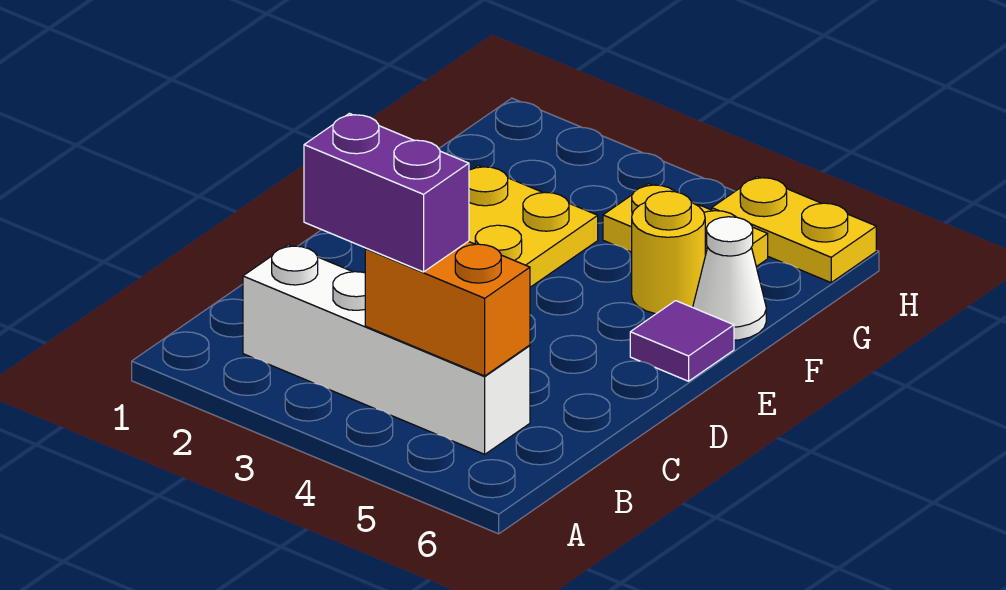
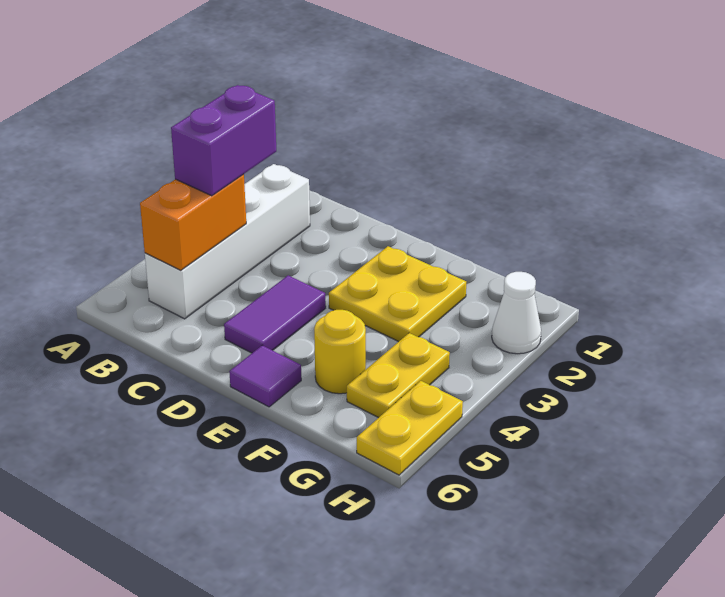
none -> purple 1x2 tile [224,275,326,353]
white 1x1 cone [693,217,766,340] -> white 1x1 cone moved to [492,272,541,354]

